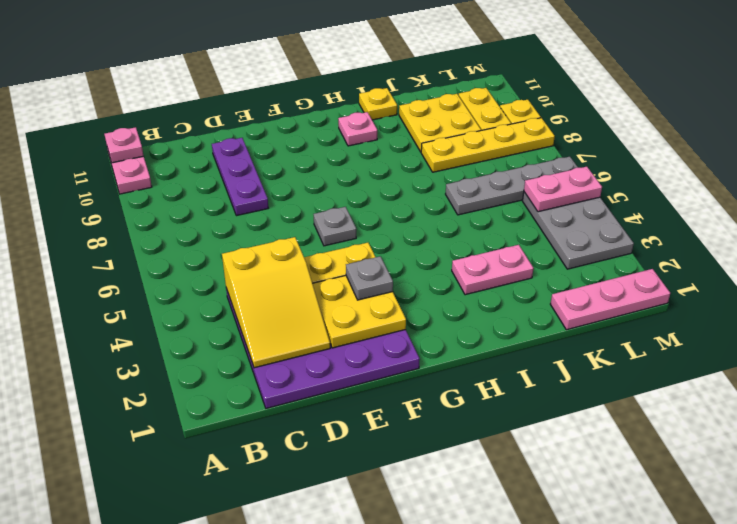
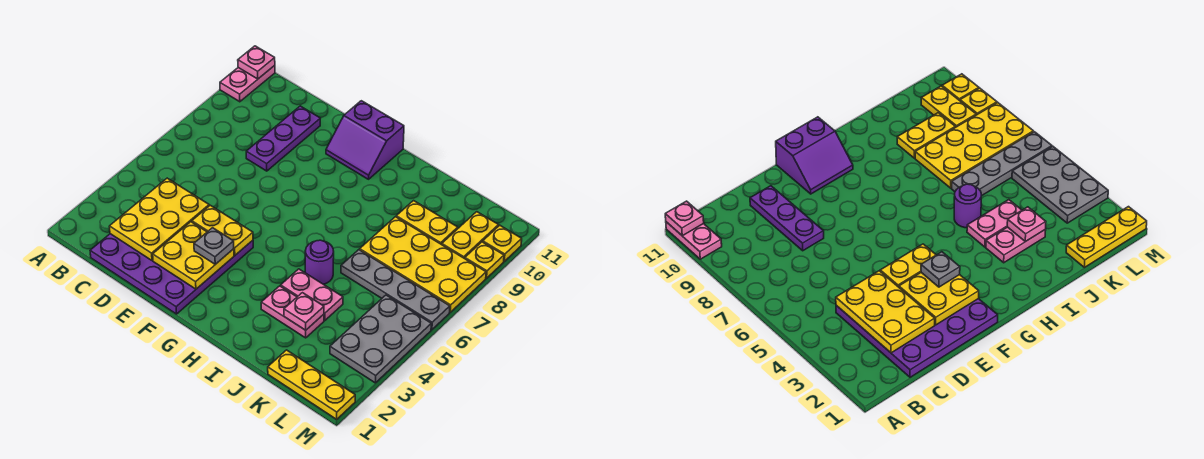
yellow 2x3 slope [222,237,330,368] -> yellow 2x3 plate [109,178,209,260]
grey 1x1 plate [314,207,356,246] -> none
none -> purple 2x2 slope [326,101,404,179]
pink 1x1 plate [338,112,377,146] -> pink 1x1 plate moved to [284,293,324,330]
none -> purple 1x1 round brick [305,240,334,284]
yellow 1x1 plate [359,88,397,120] -> yellow 1x1 plate moved to [483,225,522,261]
yellow 1x4 plate [421,118,555,172] -> yellow 2x4 plate [360,217,486,312]
yellow 2x2 plate [399,94,481,152] -> yellow 1x2 plate [396,201,458,244]
pink 1x3 plate [550,269,670,330] -> yellow 1x3 plate [268,350,355,419]
pink 1x2 plate [524,167,602,212] -> pink 1x2 plate moved to [281,269,343,320]

